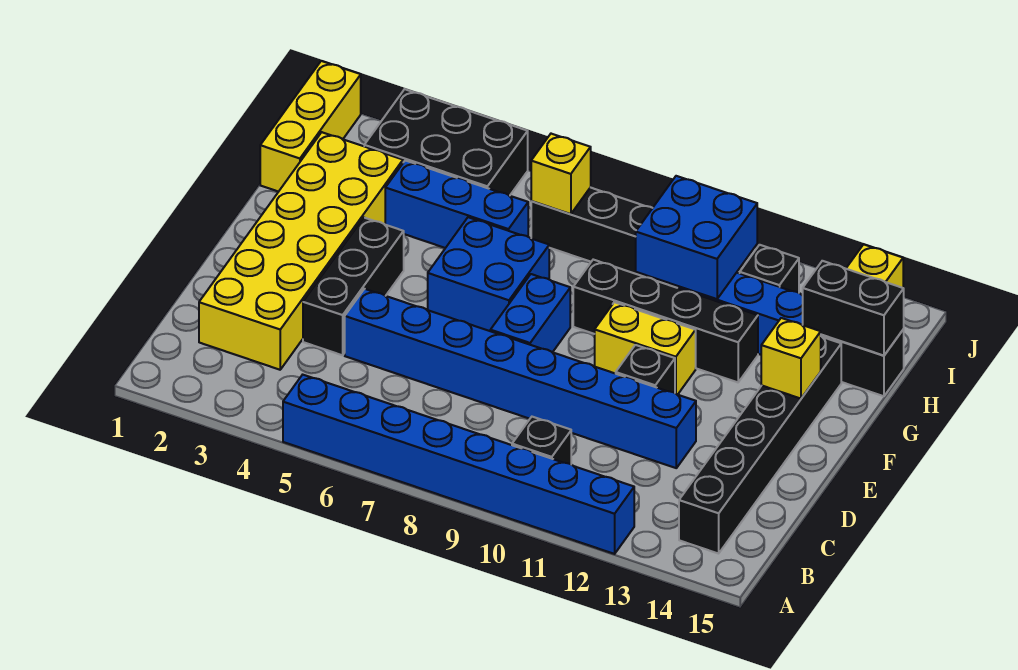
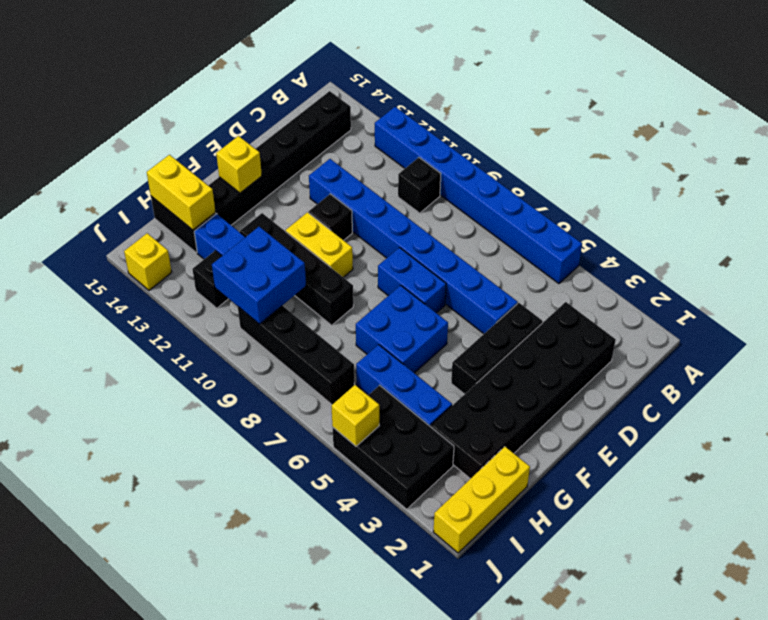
yellow 2x6 brick [199,132,403,370] -> black 2x6 brick [431,302,616,479]
blue 1x2 brick [490,274,570,352] -> blue 1x2 brick turned to [378,248,446,313]
black 1x2 brick [803,261,904,356] -> yellow 1x2 brick [147,155,216,230]
yellow 1x1 brick [531,134,591,214] -> yellow 1x1 brick moved to [332,385,379,446]

